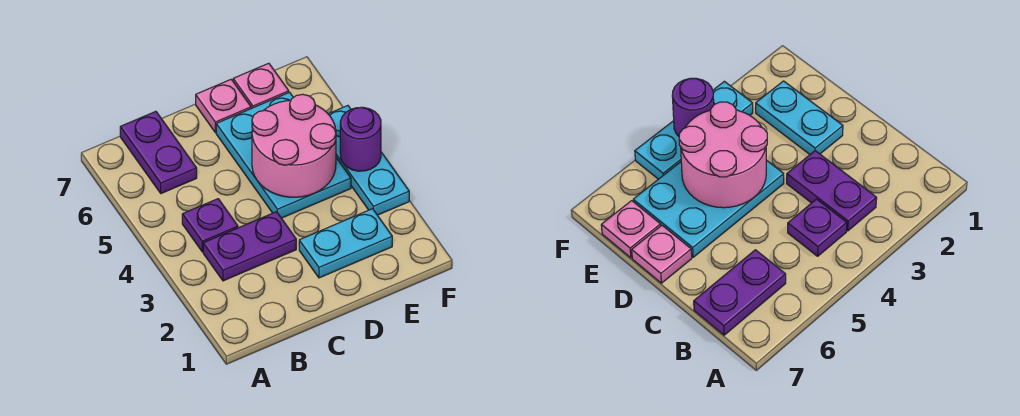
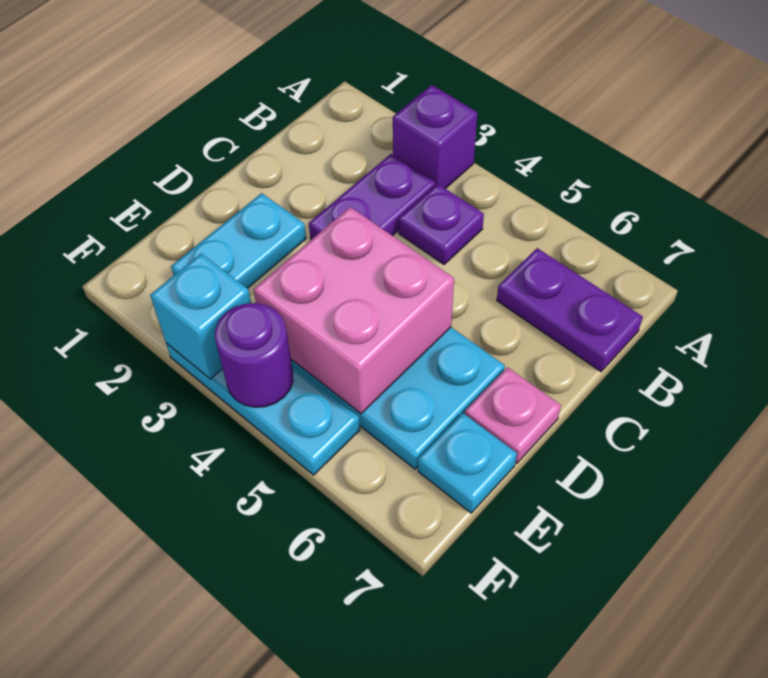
none -> purple 1x1 brick [393,85,477,189]
pink 2x2 round brick [252,94,336,197] -> pink 2x2 brick [254,207,454,414]
pink 1x1 plate [233,63,289,109] -> cyan 1x1 plate [418,413,517,513]
none -> cyan 1x1 brick [150,254,251,379]

